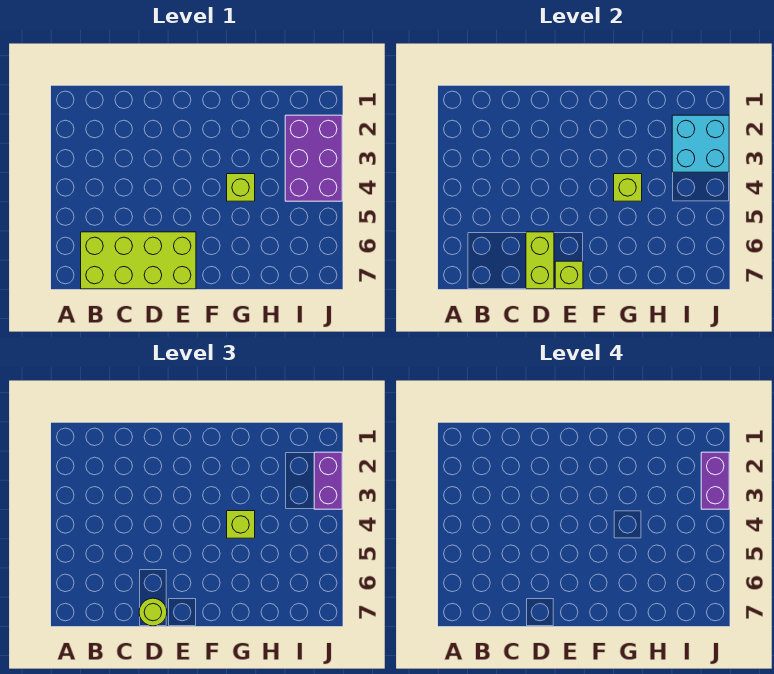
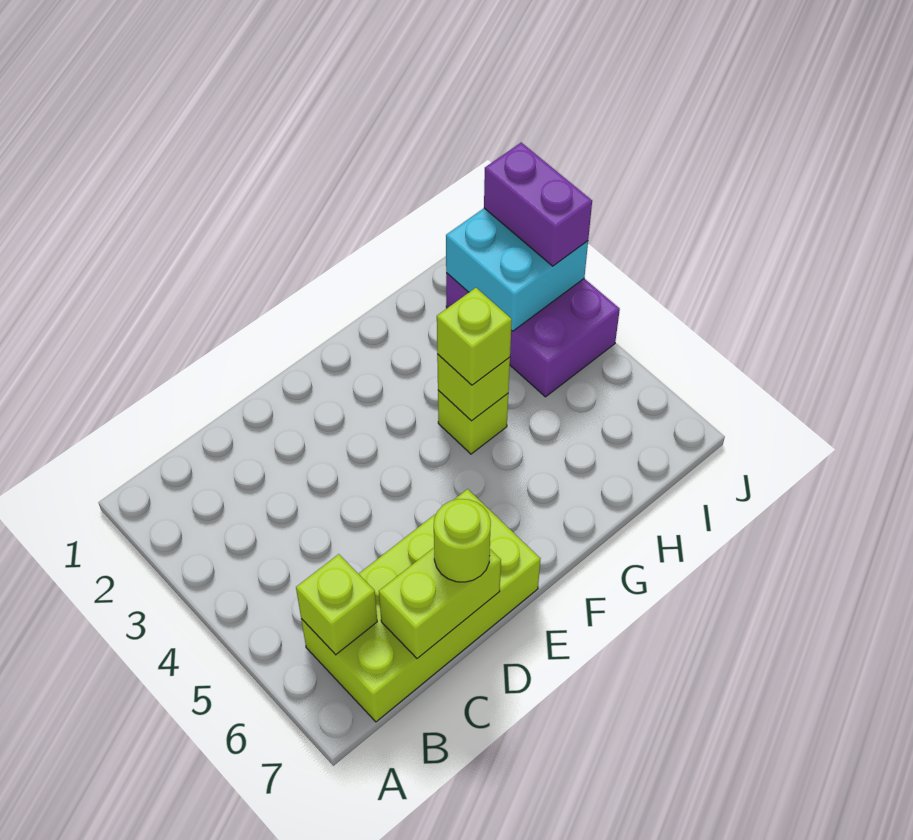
lime 1x2 brick [526,232,554,289] -> lime 1x2 brick turned to [379,548,501,659]
lime 1x1 brick [555,261,583,289] -> lime 1x1 brick moved to [296,554,377,655]
purple 1x2 brick [701,452,729,509] -> none

